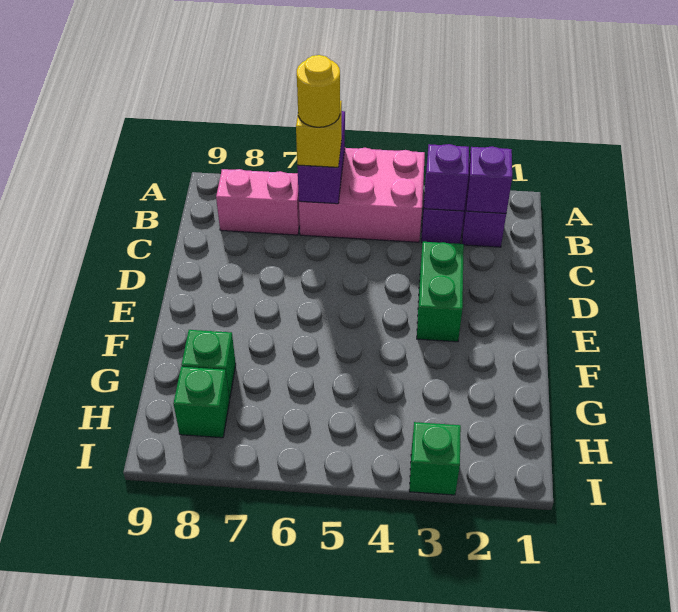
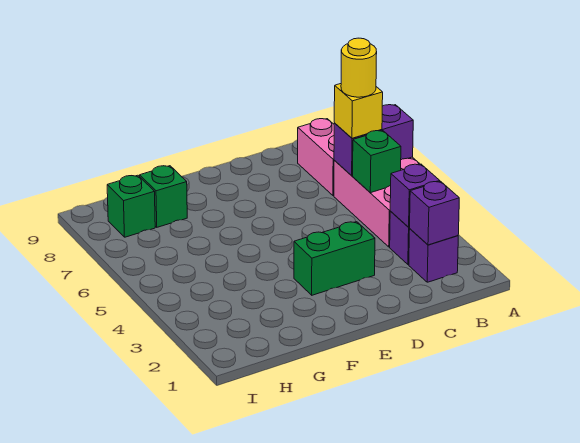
green 1x1 brick [409,422,461,495] -> green 1x1 brick moved to [353,131,401,193]

